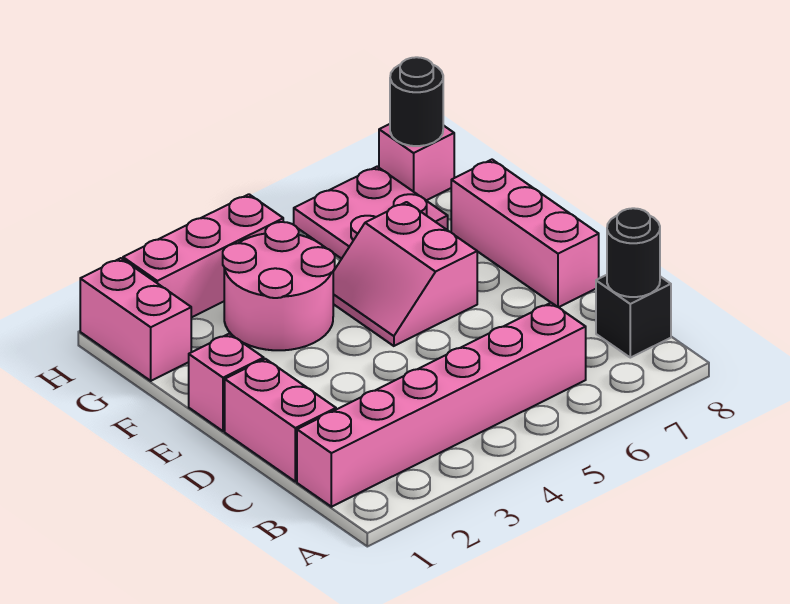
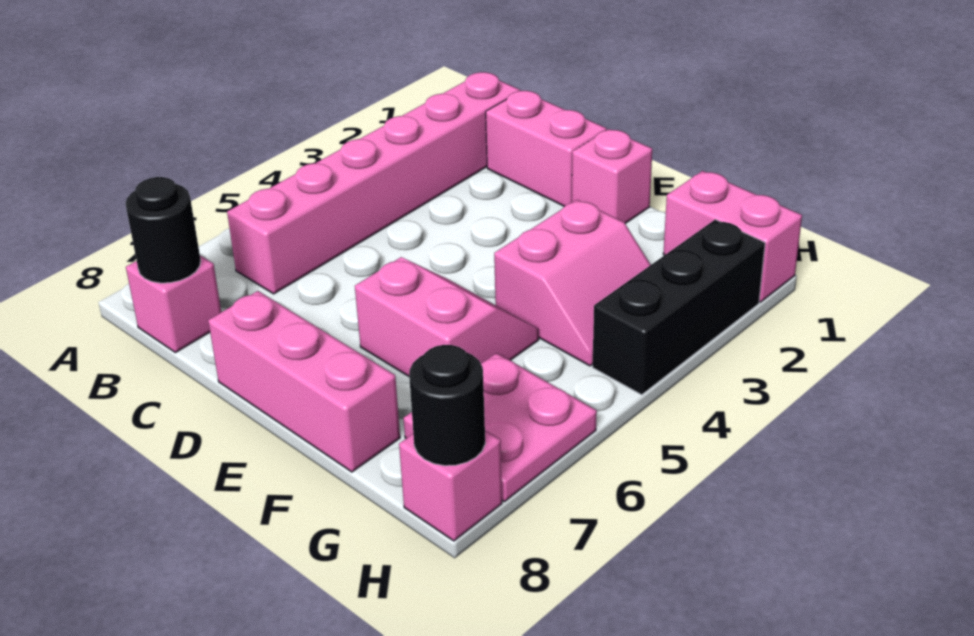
black 1x1 brick [596,275,671,358] -> pink 1x1 brick [126,255,221,353]
pink 2x2 round brick [223,222,335,350] -> pink 2x2 slope [494,200,651,366]
pink 1x3 brick [123,194,283,318] -> black 1x3 brick [593,220,765,395]

